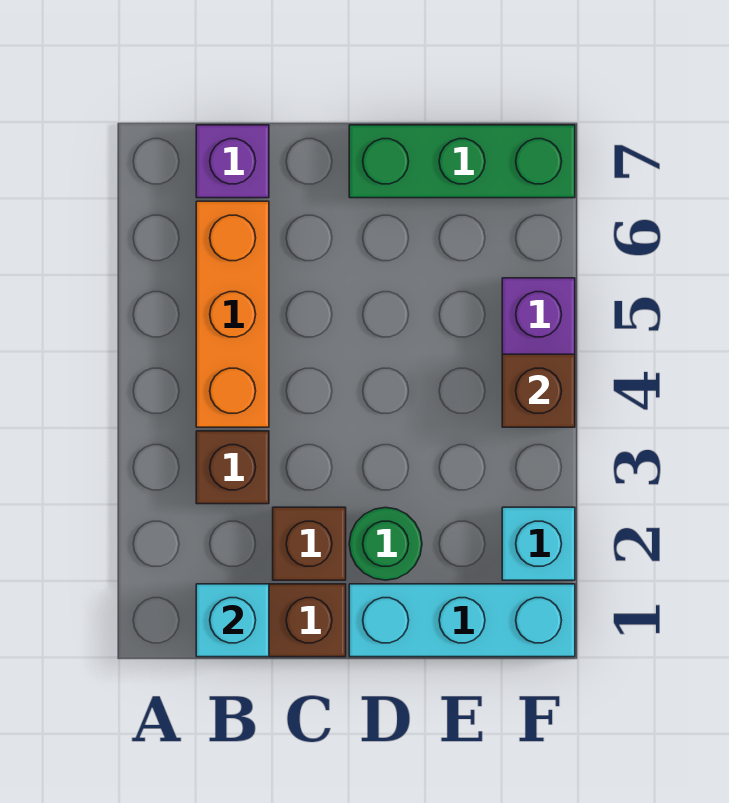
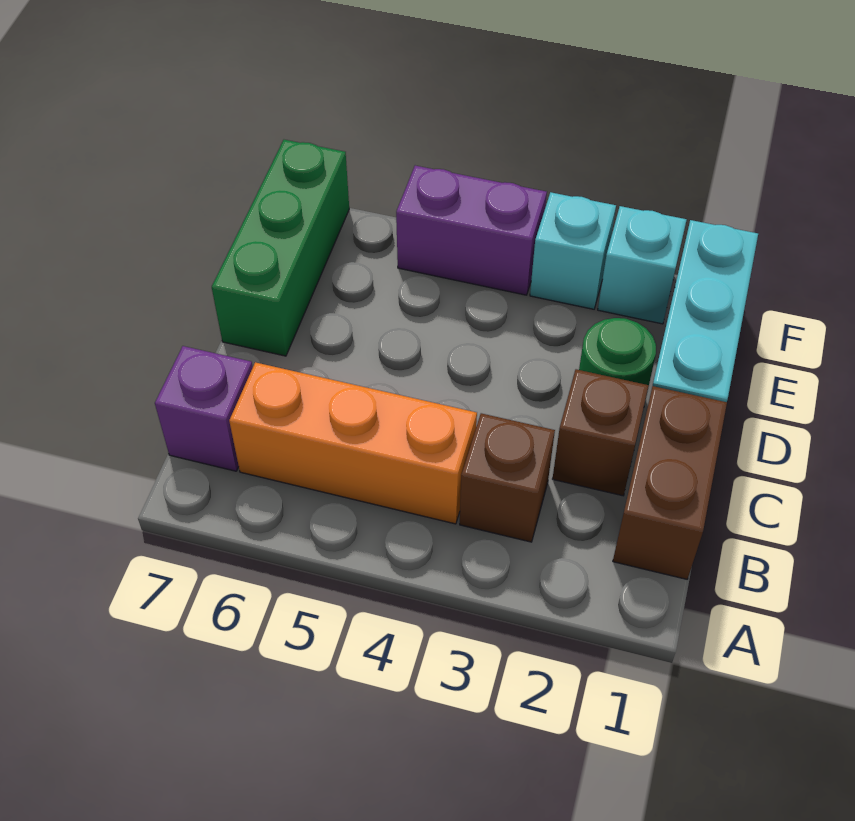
cyan 1x1 brick [196,584,269,657] -> cyan 1x1 brick moved to [530,192,616,309]
brown 1x1 brick [502,354,575,427] -> none

